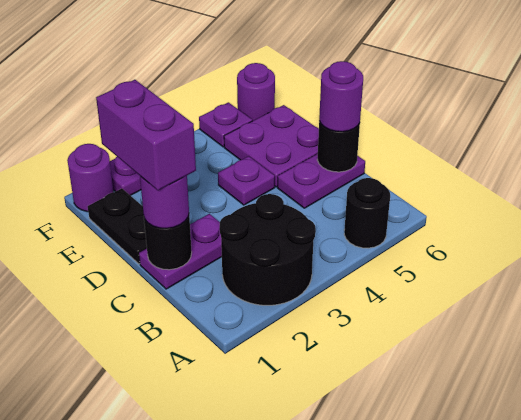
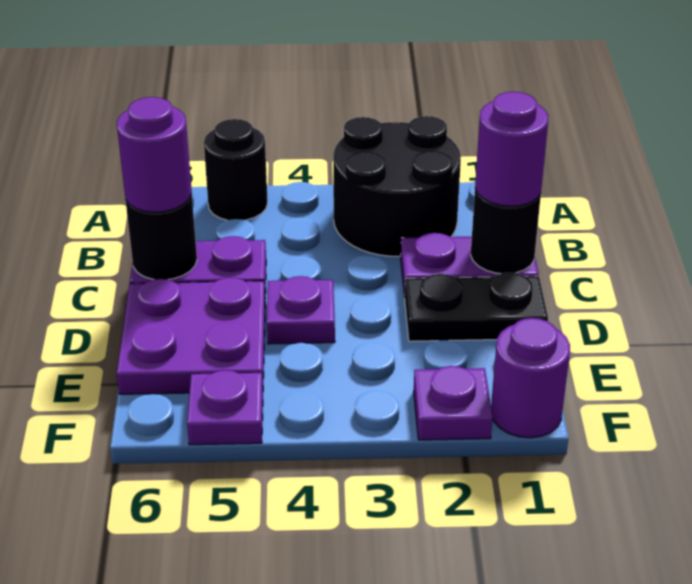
purple 1x2 brick [96,80,196,190] -> none
black 1x2 plate [88,189,147,264] -> black 1x2 plate turned to [405,273,548,341]
purple 1x1 round brick [237,63,275,121] -> none

